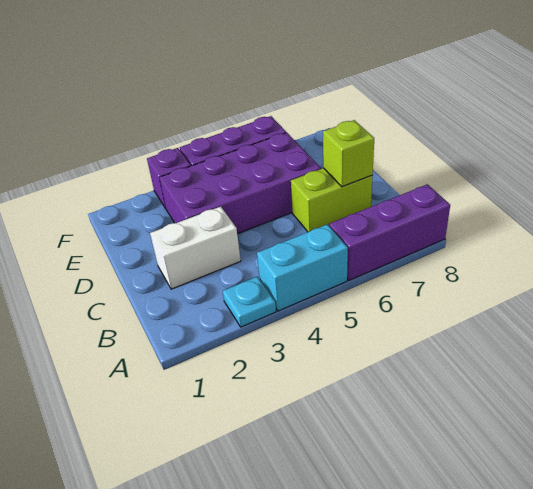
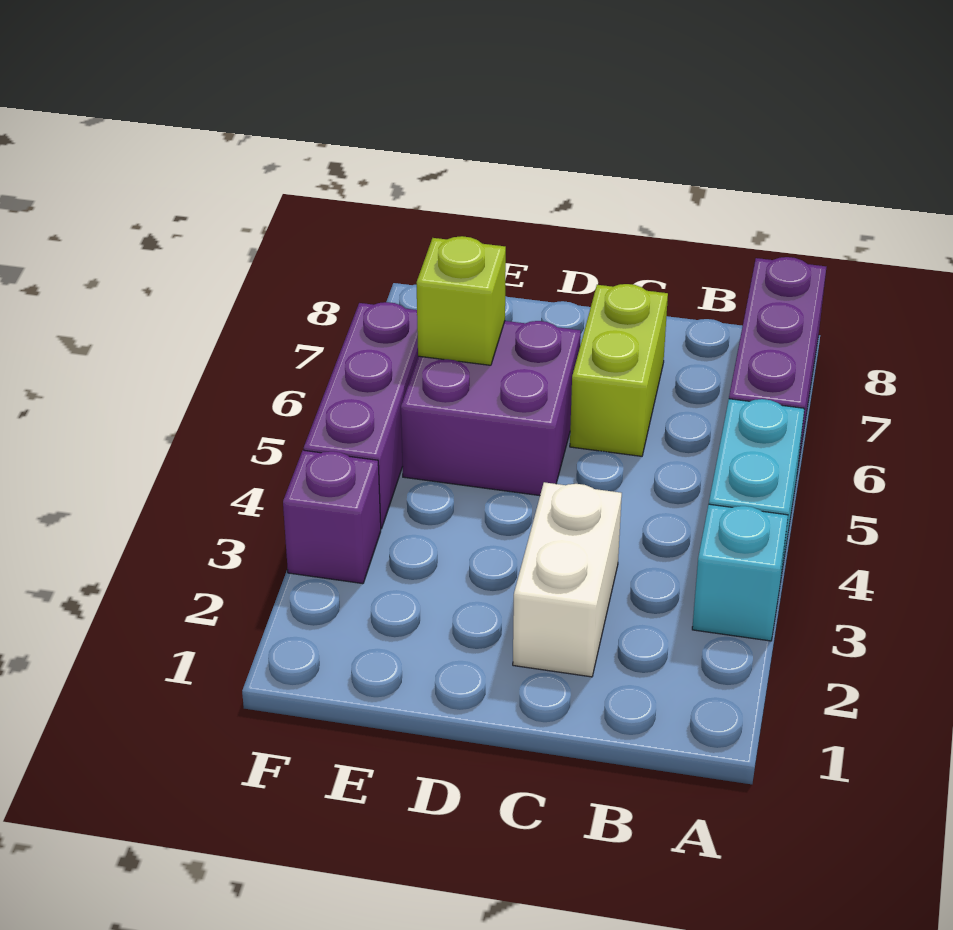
cyan 1x1 plate [223,277,276,327] -> cyan 1x1 brick [692,504,788,641]
lime 1x1 brick [323,120,374,187] -> lime 1x1 brick moved to [417,236,506,365]
purple 2x4 brick [159,133,321,234] -> purple 2x2 brick [401,321,581,496]

